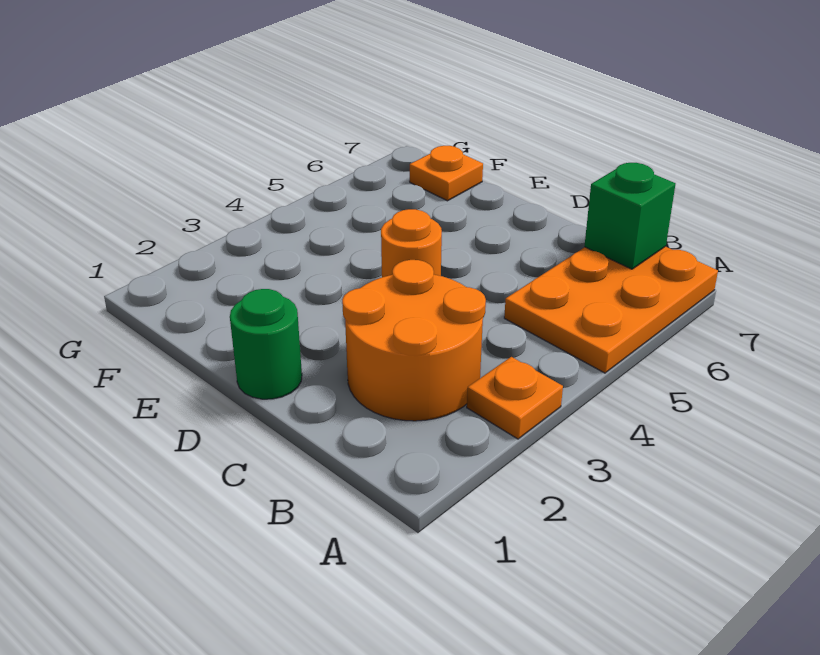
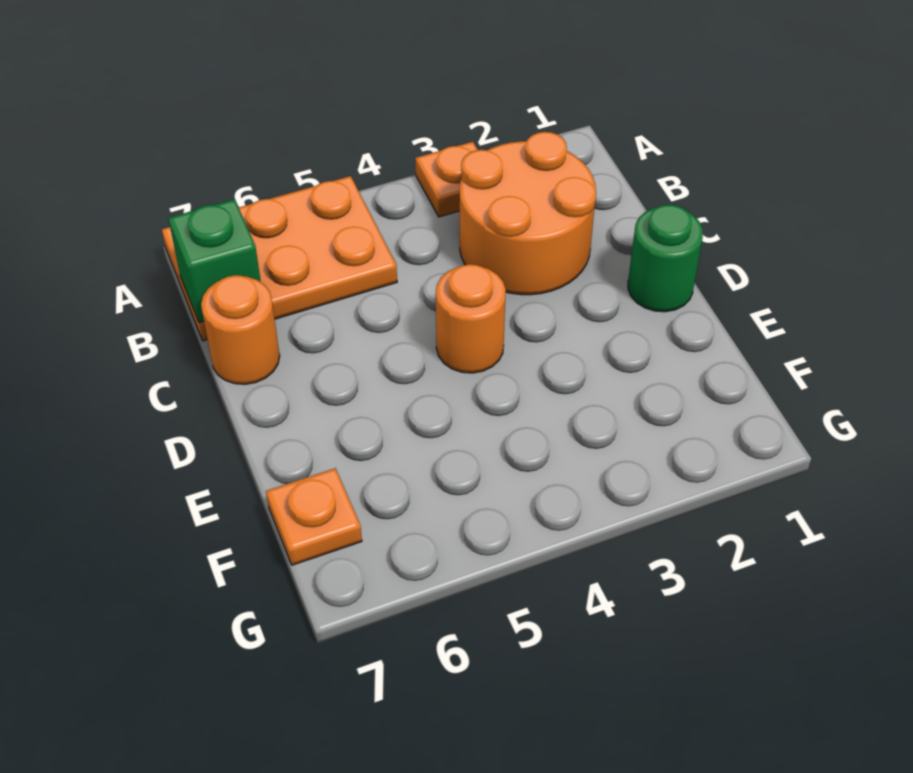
none -> orange 1x1 round brick [201,275,280,384]

